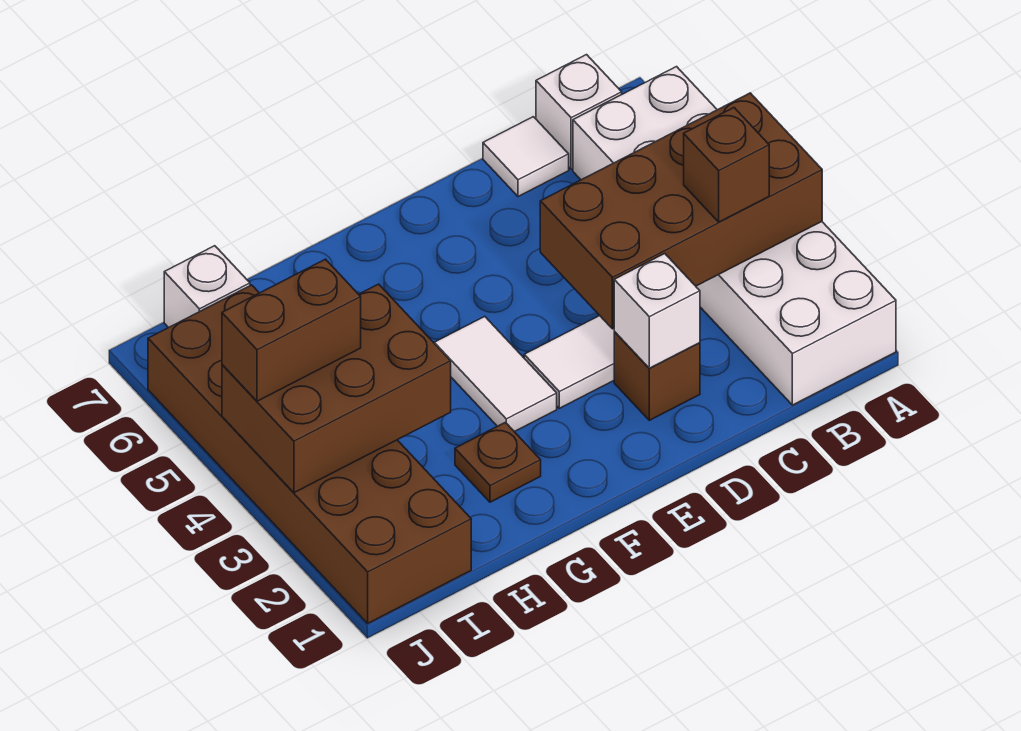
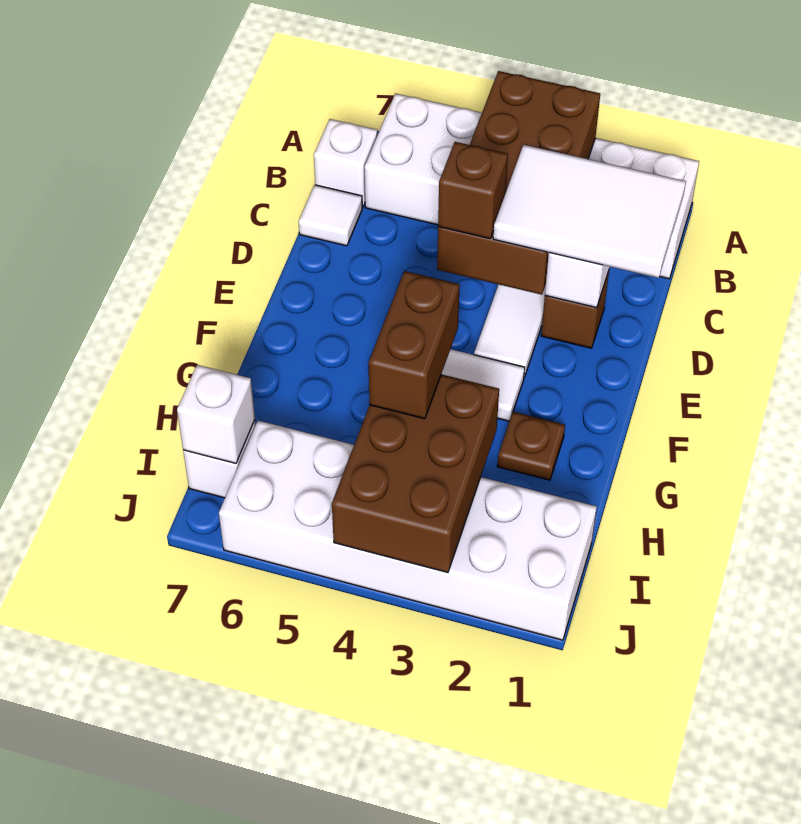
brown 1x1 brick [684,108,769,222] -> brown 1x1 brick moved to [438,142,508,239]
none -> white 2x3 tile [493,145,686,278]
brown 2x6 brick [148,285,471,623] -> white 2x6 brick [219,420,597,640]
brown 1x2 brick [222,259,361,401] -> brown 1x2 brick moved to [369,271,460,419]
none -> white 1x1 brick [177,365,255,464]

